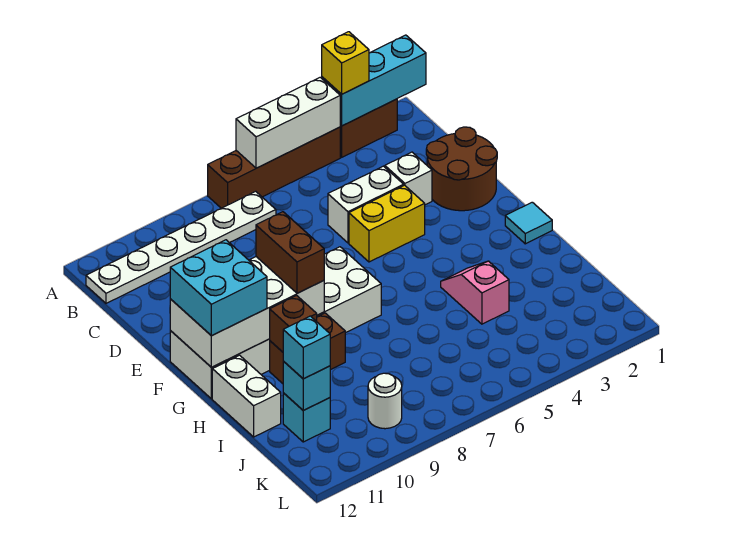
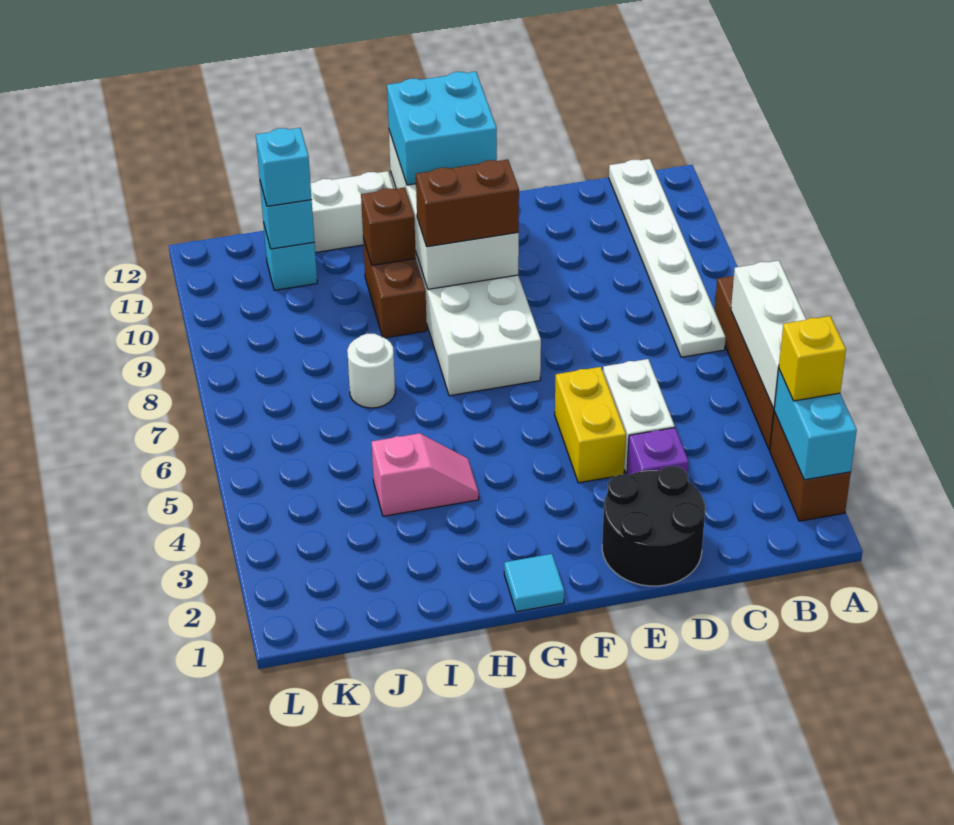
cyan 1x3 brick [322,35,426,126] -> cyan 1x2 brick [774,370,857,480]
brown 2x2 round brick [426,127,497,211] -> black 2x2 round brick [602,466,705,586]
white 1x1 brick [385,152,432,205] -> purple 1x1 brick [627,428,688,475]
white 1x1 round brick [368,373,402,429] -> white 1x1 round brick moved to [347,333,395,408]

